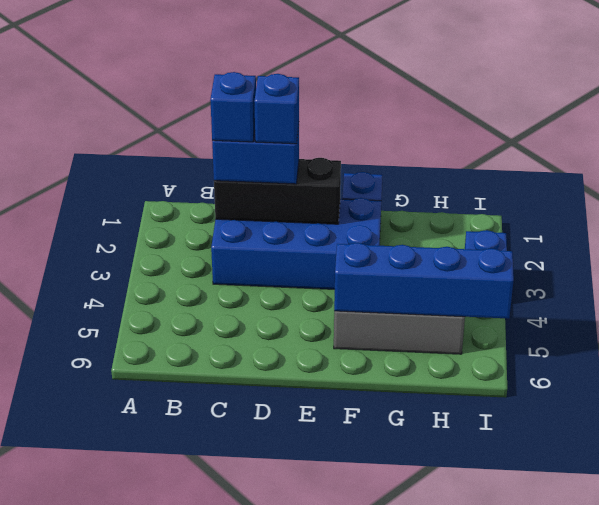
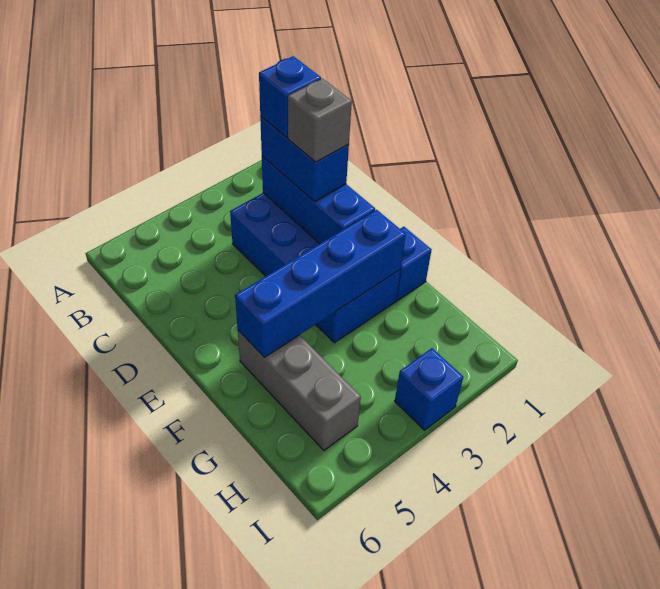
black 1x3 brick [214,158,341,224] -> blue 1x3 brick [262,157,375,244]
blue 1x1 brick [254,74,299,144] -> grey 1x1 brick [288,79,352,162]
blue 1x4 brick [334,243,514,319] -> blue 1x4 brick turned to [235,210,406,357]

